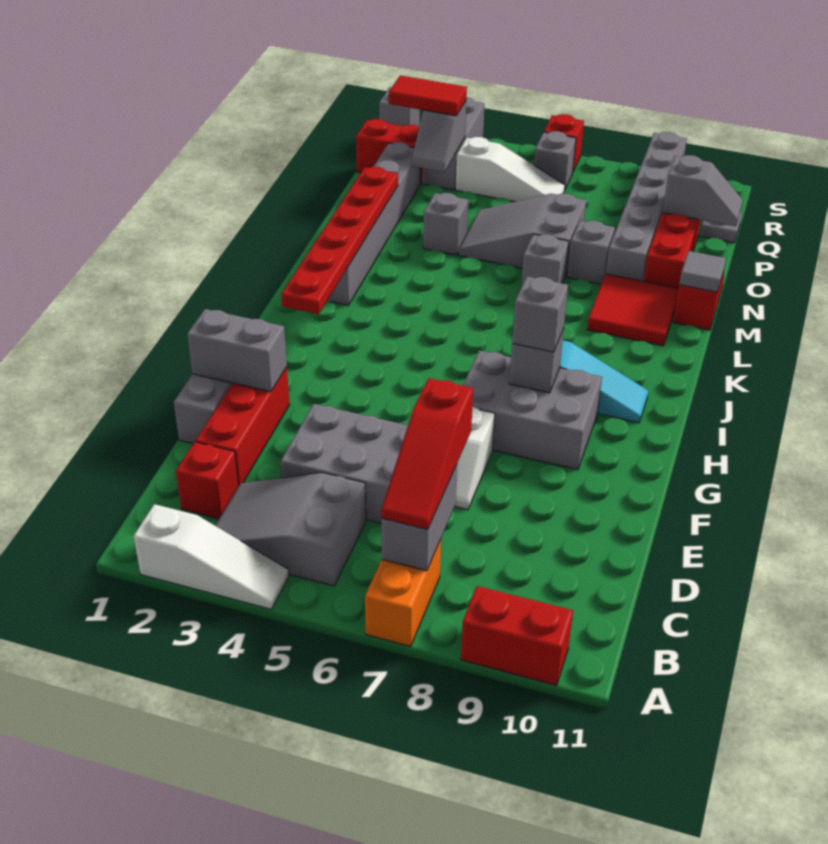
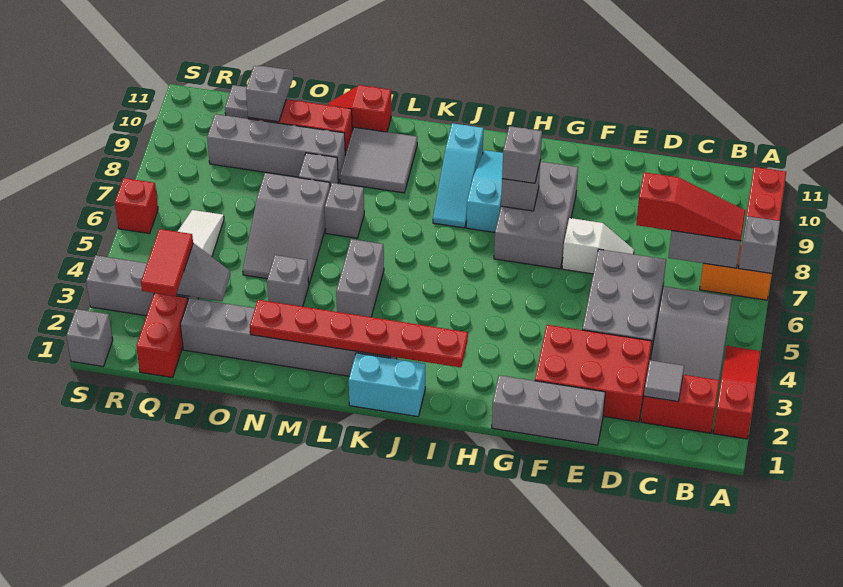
white 1x3 slope [134,504,289,609] -> red 1x3 slope [713,346,760,439]
red 1x1 brick [176,442,238,519] -> red 1x2 brick [641,375,719,433]
red 1x3 brick [196,367,290,486] -> red 2x3 brick [535,325,652,422]
grey 1x2 brick [187,309,287,392] -> grey 1x2 brick moved to [336,239,384,317]
none -> cyan 1x2 brick [349,353,425,417]
none -> cyan 1x3 slope [433,123,483,228]
red 2x2 tile [587,274,679,346] -> grey 2x2 tile [340,127,417,193]
grey 1x1 tile [679,251,726,292] -> grey 1x1 tile moved to [644,360,684,402]
grey 1x6 brick [606,132,687,281] -> grey 1x4 brick [207,114,345,183]
grey 1x1 brick [534,131,576,189] -> grey 1x1 brick moved to [738,216,780,274]

